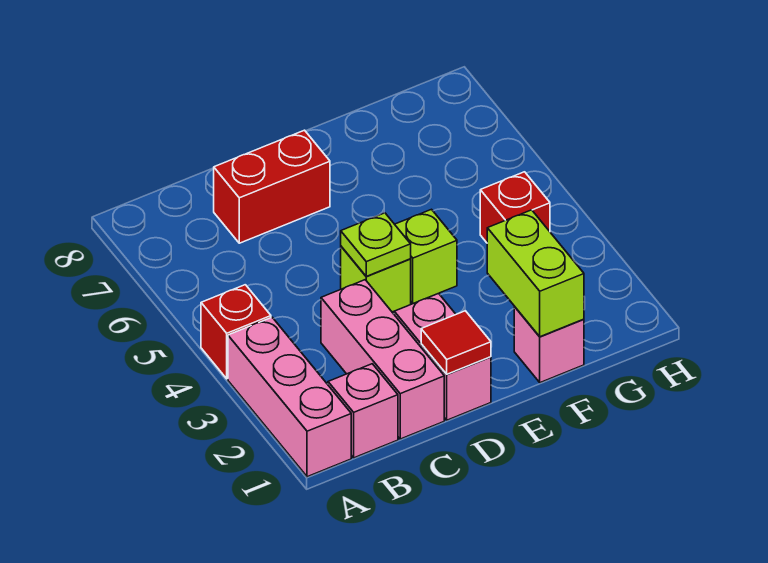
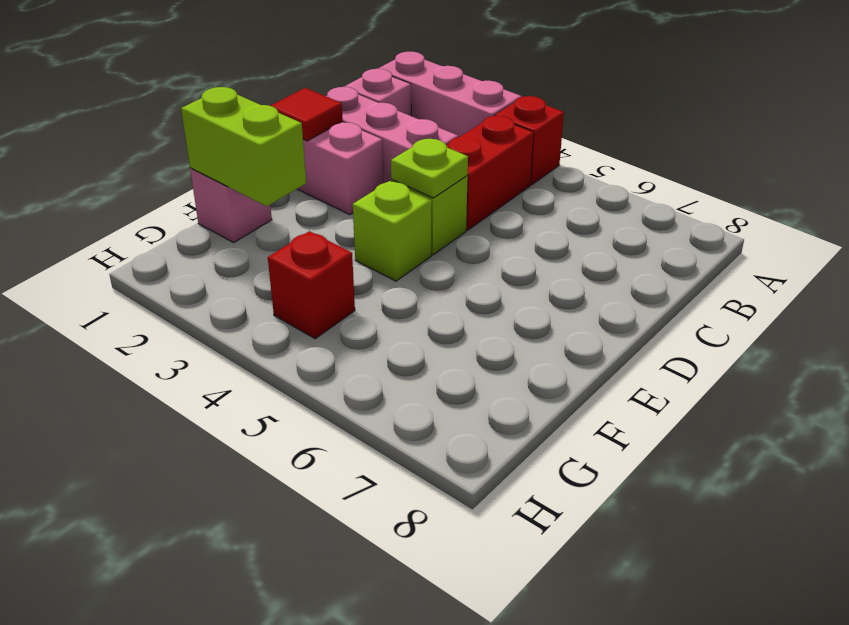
red 1x2 brick [214,130,330,243] -> red 1x2 brick moved to [446,116,534,230]

